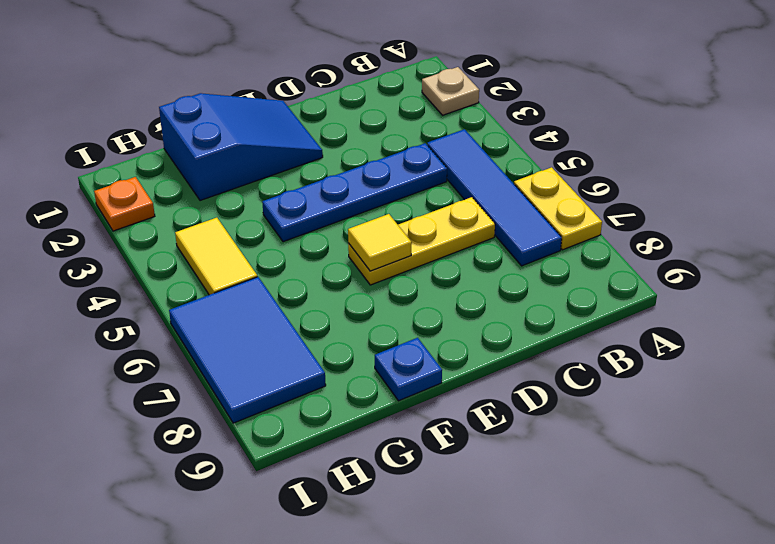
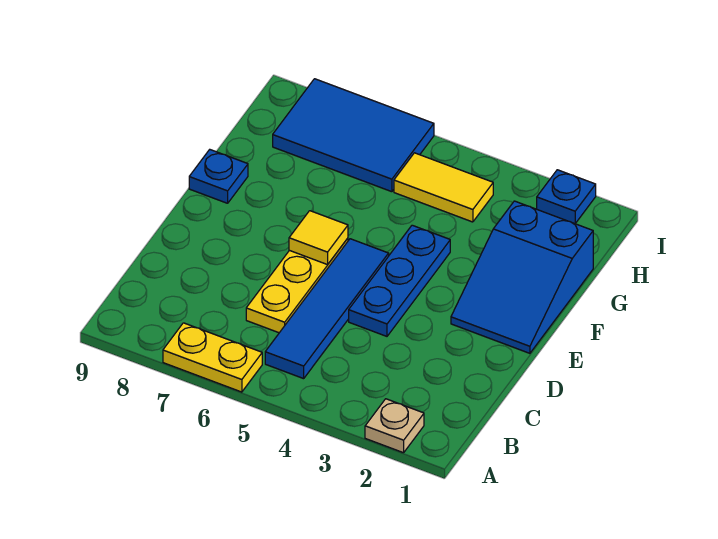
blue 1x4 tile [427,129,562,266] -> blue 1x4 tile turned to [265,239,389,379]
blue 1x4 plate [262,143,447,242] -> blue 1x3 plate [349,225,450,336]
orange 1x1 plate [94,177,155,231] -> blue 1x1 plate [537,170,596,224]

